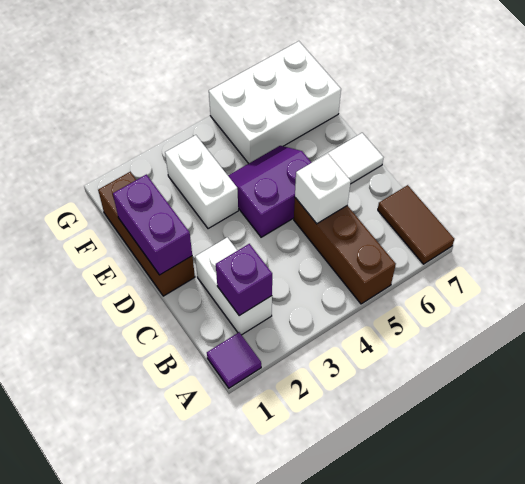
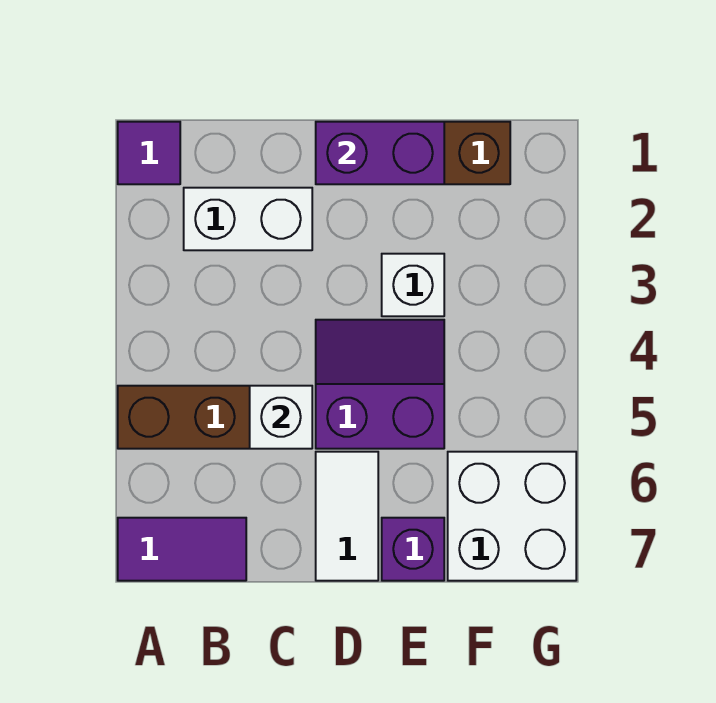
brown 1x2 tile [378,185,454,264] -> purple 1x2 tile [118,518,246,581]
purple 1x1 brick [216,244,272,316] -> purple 1x1 brick moved to [382,518,444,581]
purple 2x2 slope [228,146,312,237] -> purple 2x2 slope turned to [316,320,444,449]
white 1x2 brick [165,135,238,229] -> white 1x1 brick [382,254,444,316]
white 2x3 brick [209,41,341,164] -> white 2x2 brick [448,452,576,581]

